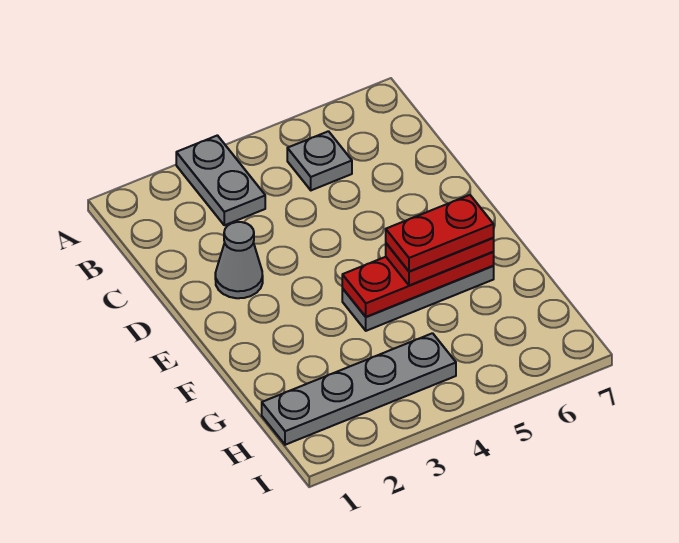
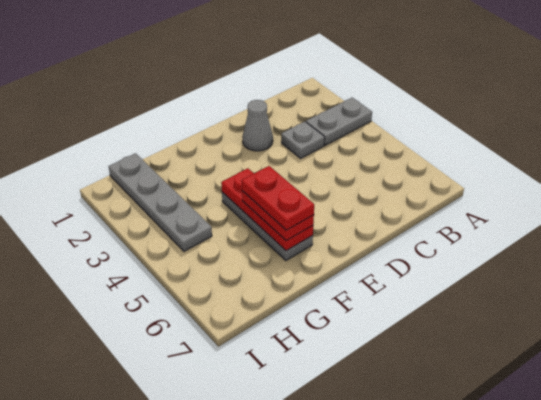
grey 1x1 plate [287,131,352,190] -> grey 1x1 plate moved to [281,122,325,158]

